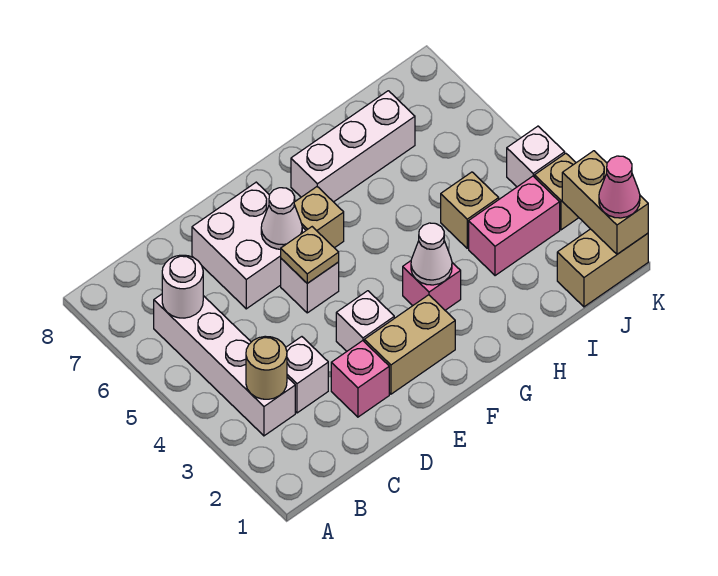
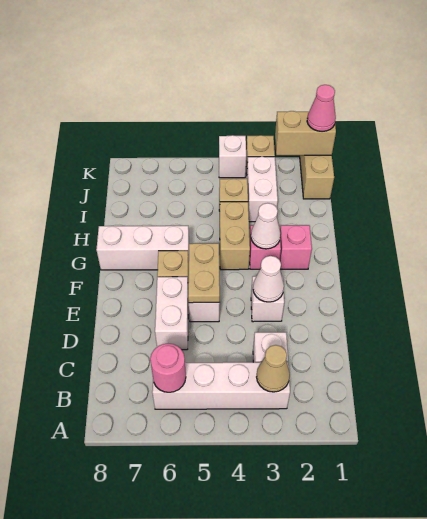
tan 1x1 round brick [246,336,287,399] -> tan 1x1 cone [257,345,290,392]
white 1x1 round brick [162,255,203,318] -> pink 1x1 round brick [150,344,186,392]
pink 1x1 brick [331,341,389,417] -> pink 1x1 brick moved to [280,225,312,269]
white 2x2 brick [192,182,306,309] -> white 1x2 brick [155,277,188,350]
tan 1x2 brick [364,295,455,394] -> tan 1x2 brick moved to [220,202,250,270]
tan 1x1 plate [281,227,339,283] -> tan 1x2 plate [188,243,220,303]
white 1x1 cone [261,188,302,249] -> white 1x1 cone moved to [253,256,284,302]
white 1x3 brick [291,91,415,202] -> white 1x3 brick turned to [96,226,189,270]
pink 1x2 brick [469,176,560,276] -> white 1x2 brick [247,157,278,222]

